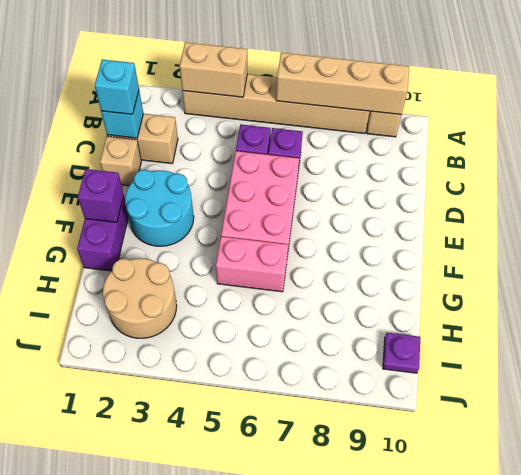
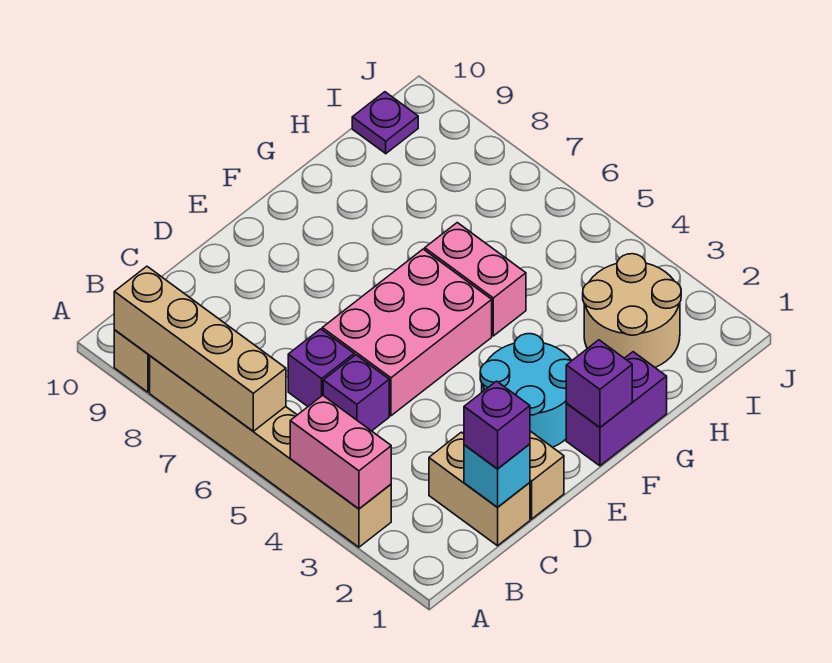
tan 1x2 brick [180,42,247,97] -> pink 1x2 brick [290,395,391,509]
cyan 1x1 brick [95,59,139,114] -> purple 1x1 brick [464,381,530,469]

